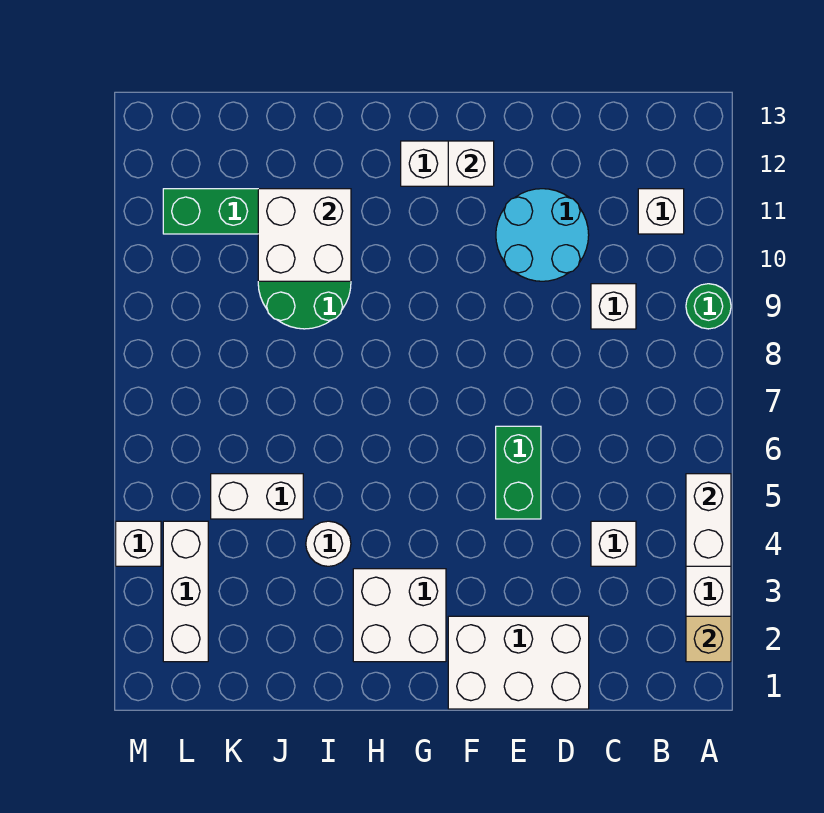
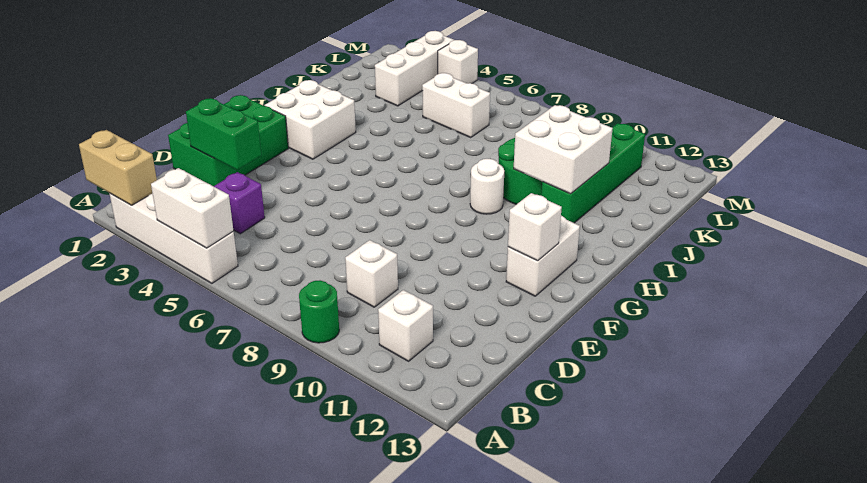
tan 1x1 brick [686,616,731,662] -> tan 1x2 brick [79,130,157,205]
white 1x1 brick [591,521,636,566] -> purple 1x1 brick [214,172,265,234]
white 2x3 brick [448,616,589,709] -> green 2x3 brick [168,95,288,186]
cyan 2x2 round brick [496,189,589,281] -> none
green 1x2 brick [496,426,541,519] -> green 1x2 brick moved to [186,98,261,170]
white 1x1 round brick [306,521,351,566] -> white 1x1 round brick moved to [470,159,504,214]
white 1x2 brick [211,474,303,519] -> white 1x2 brick turned to [422,73,490,137]
white 1x3 brick [163,521,208,662] -> white 1x3 brick turned to [375,31,454,106]

